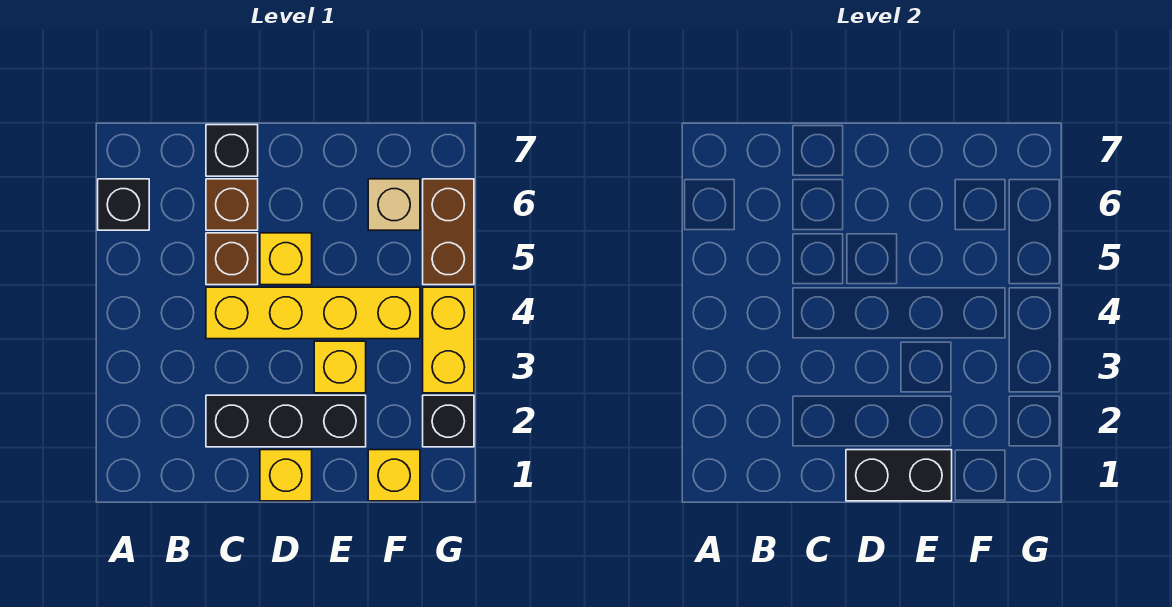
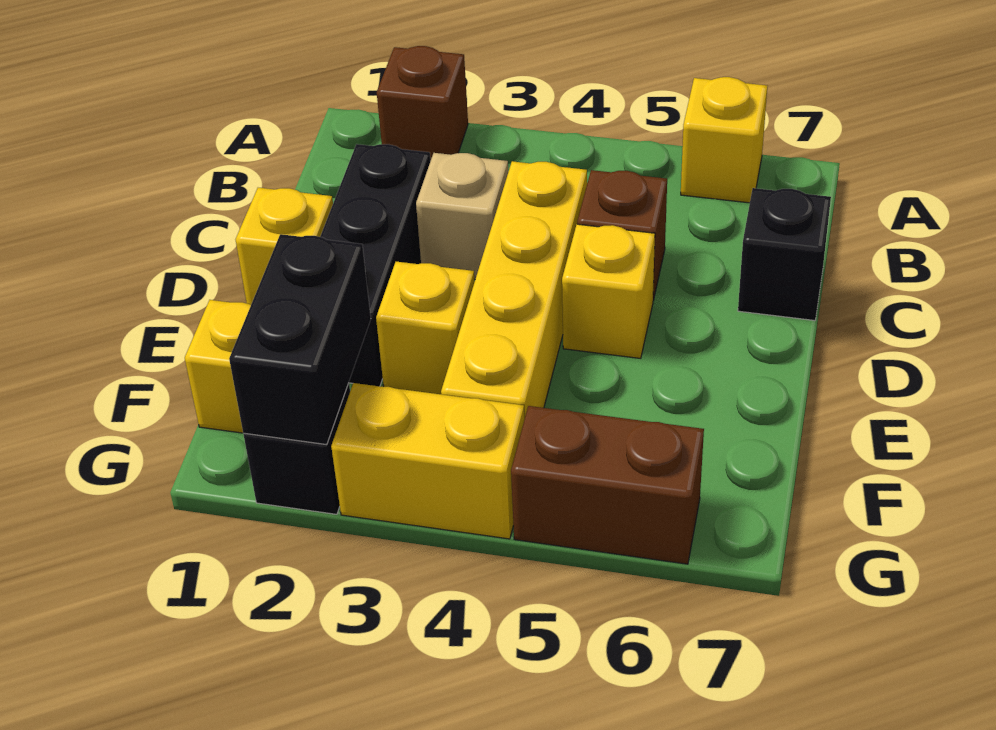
black 1x1 brick [98,179,149,230] -> yellow 1x1 brick [681,77,767,203]
brown 1x1 brick [206,179,258,230] -> brown 1x1 brick moved to [377,46,468,161]
black 1x2 brick [846,450,952,501] -> black 1x2 brick moved to [229,234,371,445]
tan 1x1 brick [368,179,420,230] -> tan 1x1 brick moved to [416,153,508,279]

